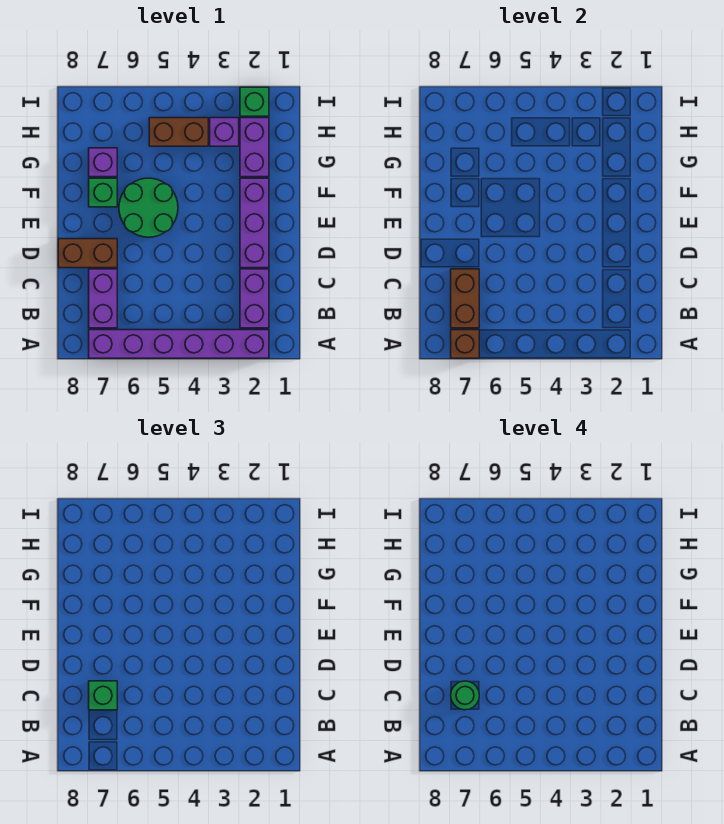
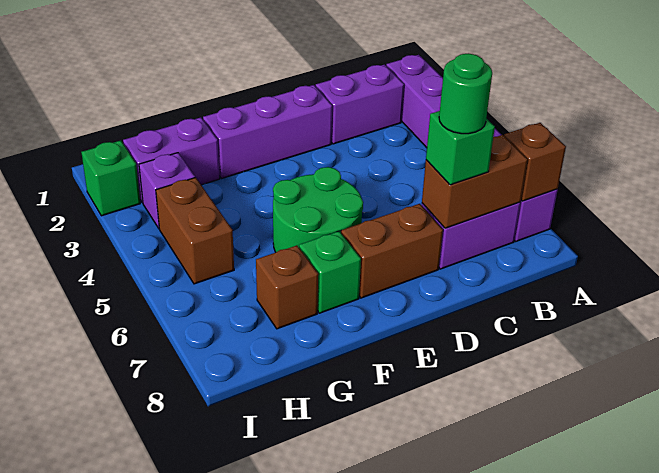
brown 1x2 brick [58,239,117,268] -> brown 1x2 brick turned to [341,204,443,298]
purple 1x1 brick [89,148,117,177] -> brown 1x1 brick [256,245,318,329]

